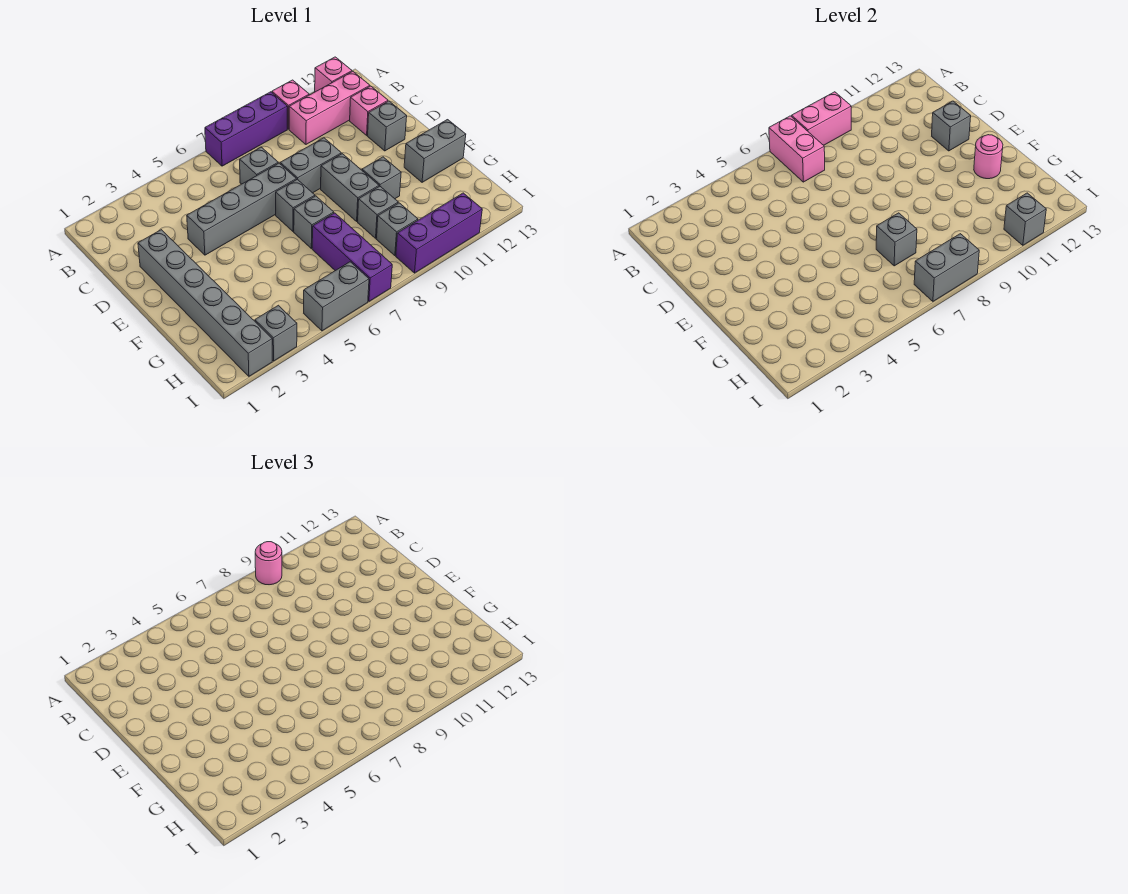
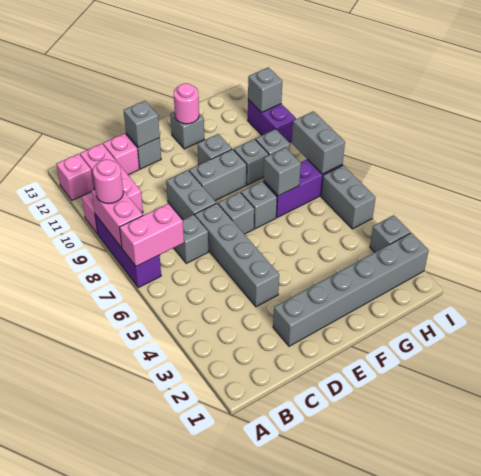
grey 1x2 brick [404,120,466,182] -> grey 1x1 brick [170,111,204,149]
purple 1x3 brick [396,193,482,273] -> purple 1x2 brick [248,99,296,143]

